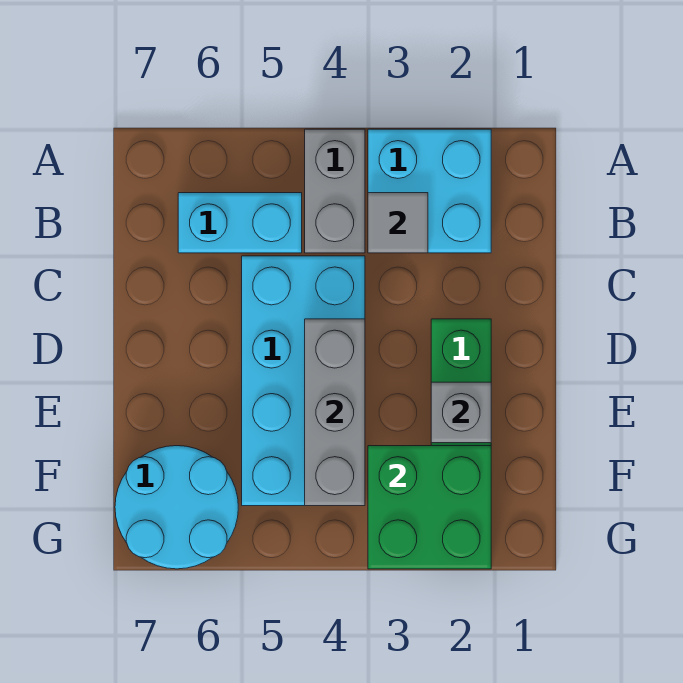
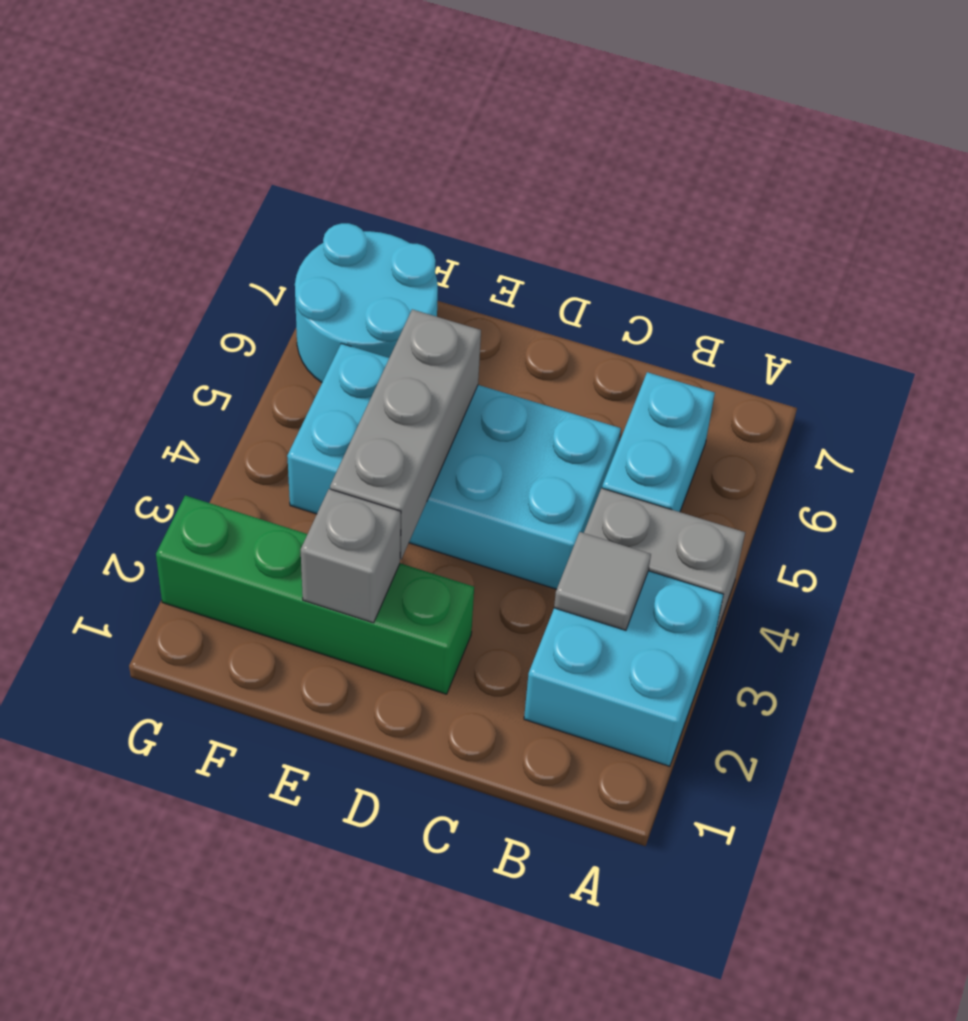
grey 1x3 brick [305,319,365,506] -> grey 1x3 brick turned to [330,309,481,559]
green 2x2 brick [368,446,491,569] -> none

